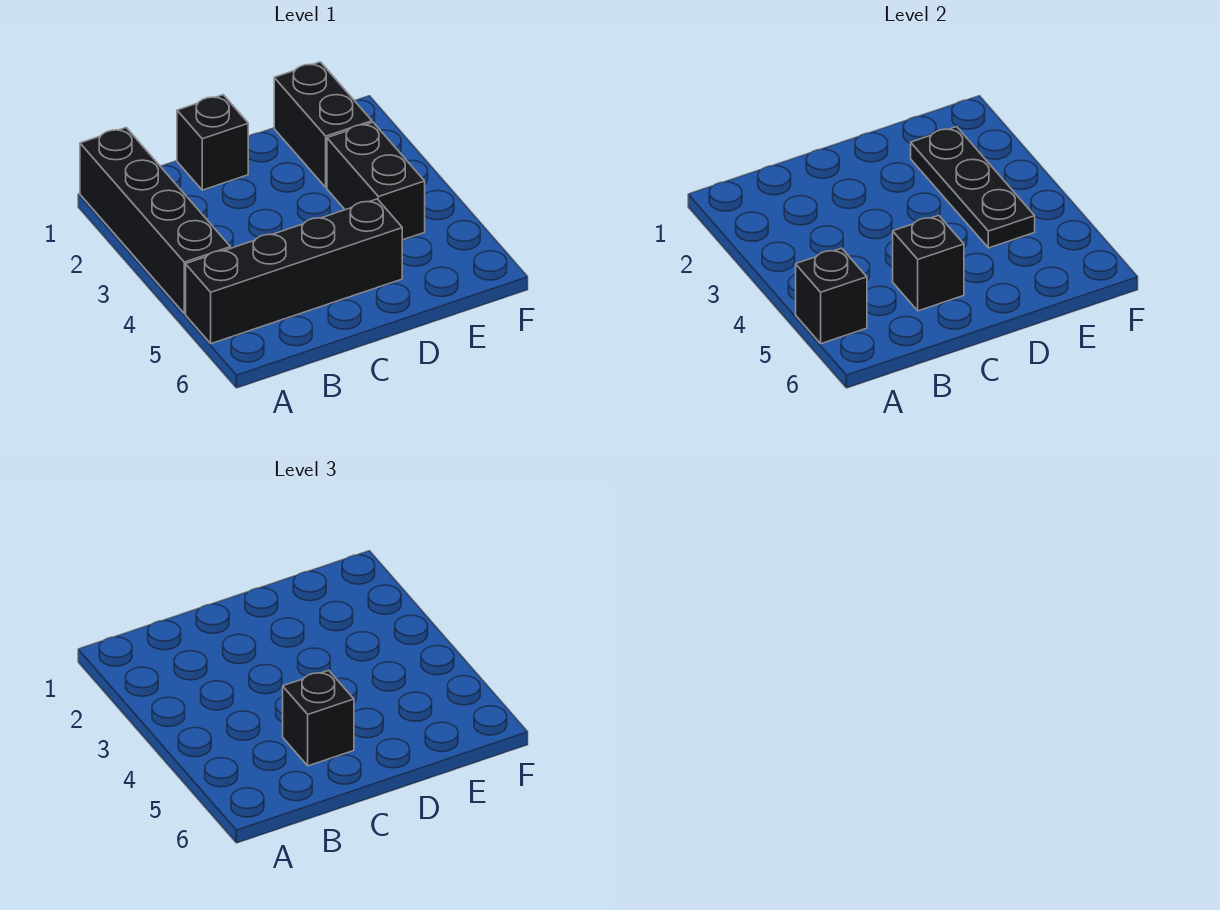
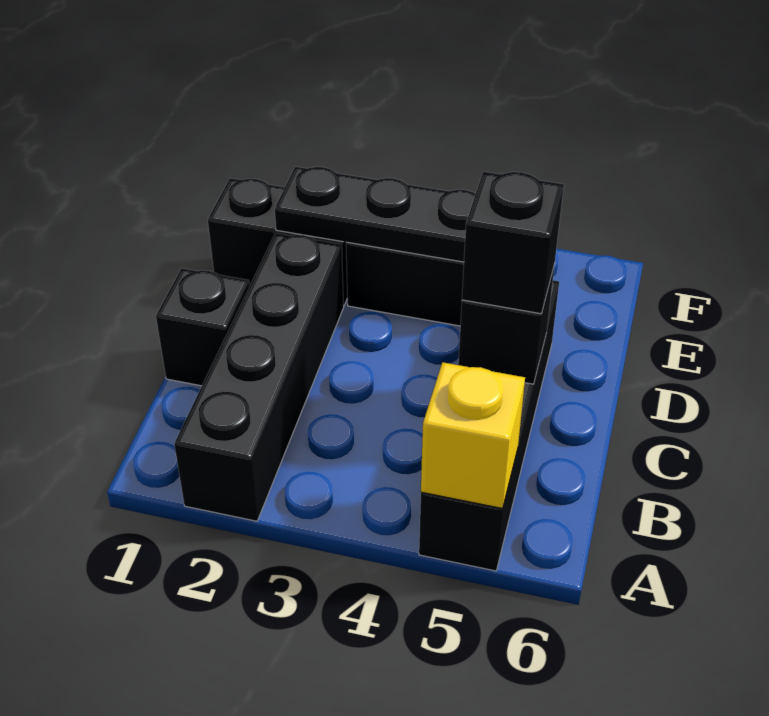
black 1x4 brick [80,128,230,313] -> black 1x4 brick turned to [174,233,344,521]
black 1x1 brick [796,248,867,344] -> yellow 1x1 brick [421,362,525,509]

